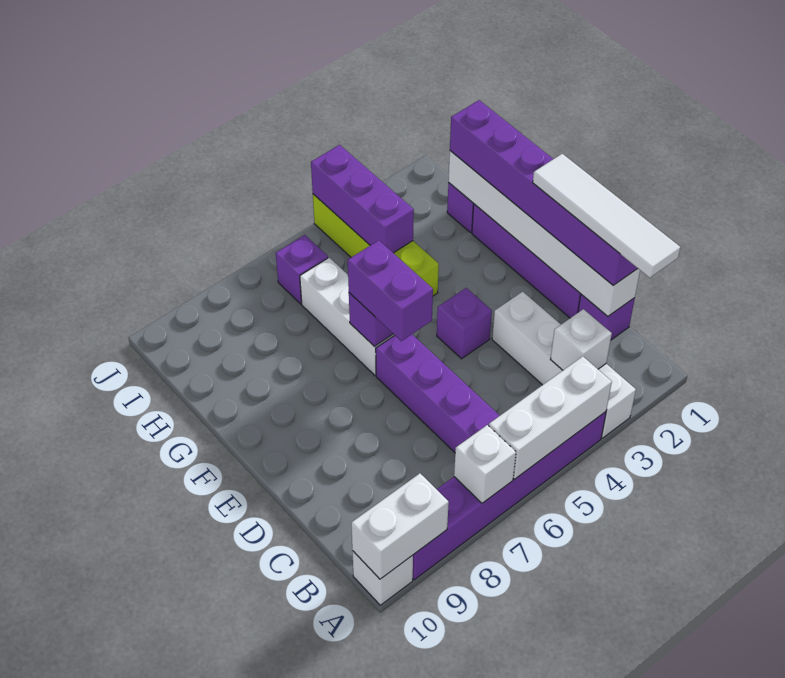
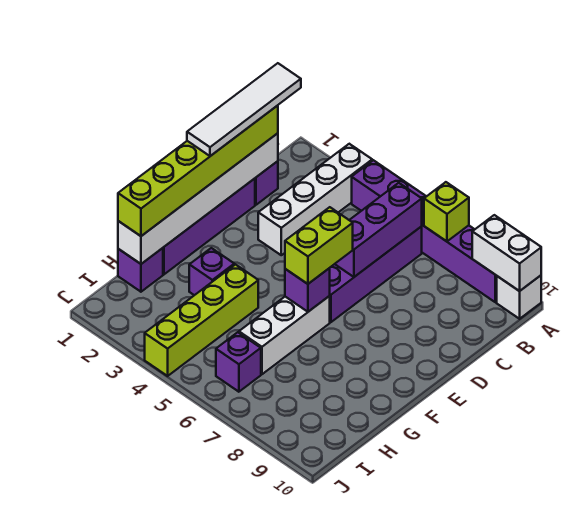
white 1x3 brick [489,356,612,479] -> none
white 1x1 brick [454,425,516,503] -> lime 1x1 brick [424,182,469,241]
white 1x1 brick [550,309,612,370] -> none
purple 1x6 brick [450,100,638,285] -> lime 1x6 brick [118,105,278,236]
purple 1x1 brick [437,288,492,359] -> purple 1x1 brick moved to [189,248,234,295]
purple 1x2 brick [348,240,433,341] -> lime 1x2 brick [285,207,353,284]
purple 1x3 brick [311,145,414,253] -> purple 1x3 brick moved to [335,183,422,277]

